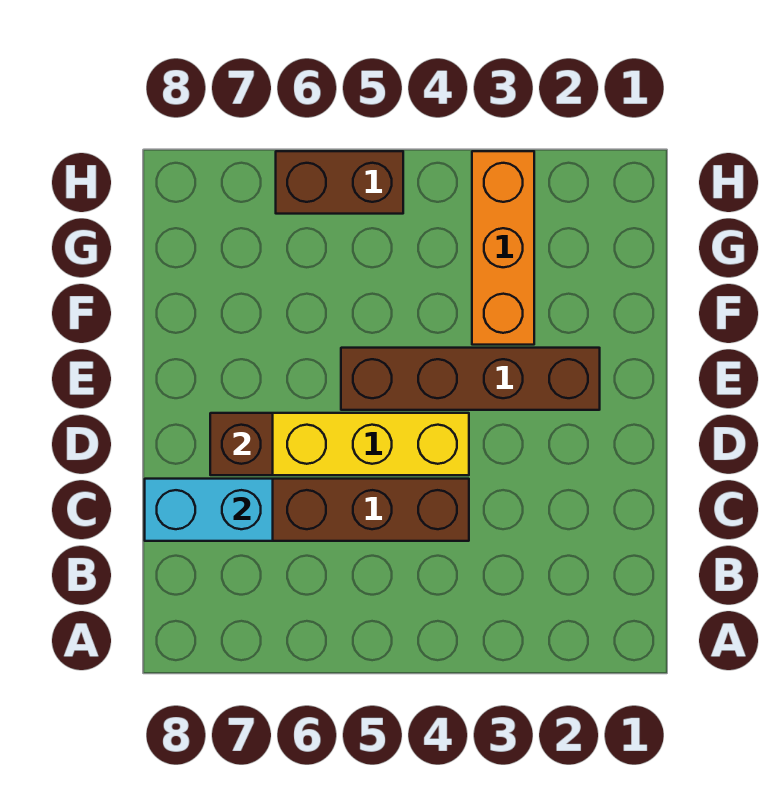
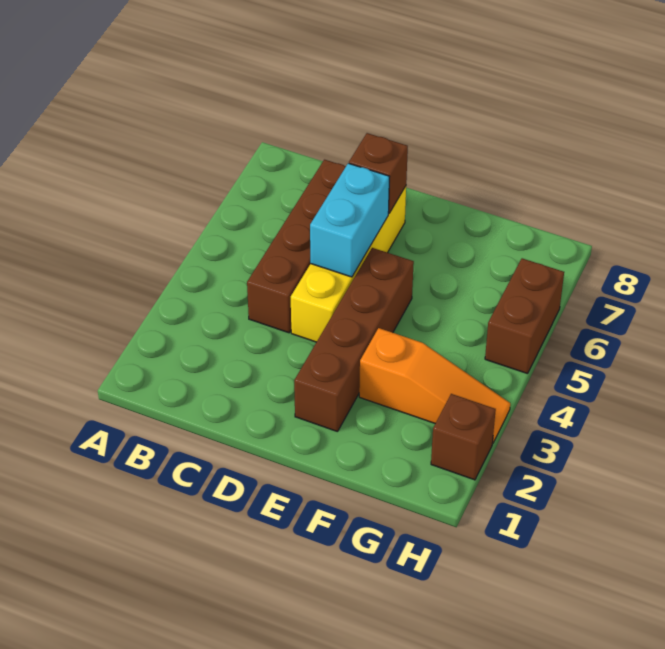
cyan 1x2 brick [145,479,273,541] -> cyan 1x2 brick moved to [310,163,389,277]
orange 1x3 brick [472,151,534,345] -> orange 1x3 slope [359,328,510,442]
none -> brown 1x1 brick [431,394,496,480]

